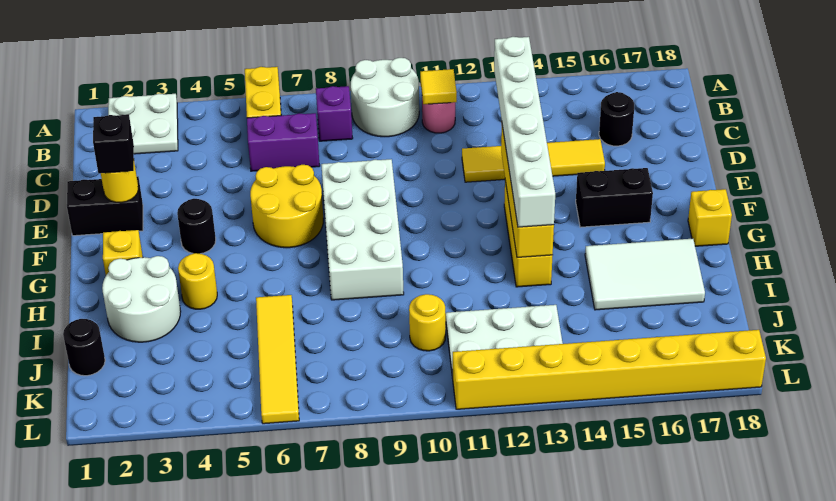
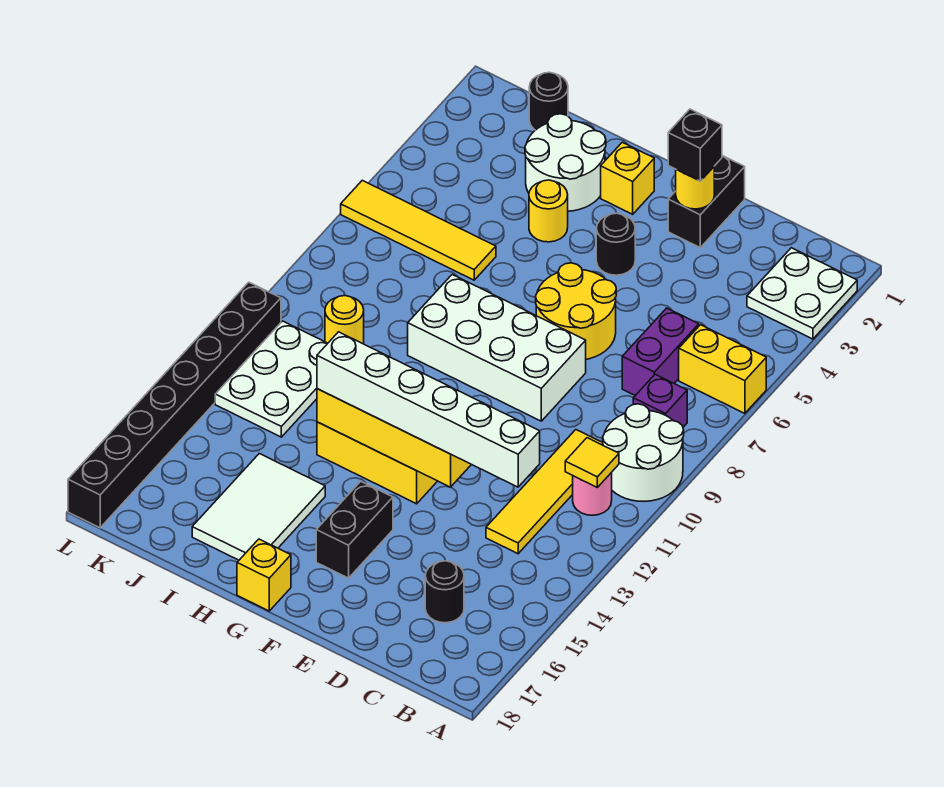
yellow 1x4 tile [462,139,605,182] -> yellow 1x4 tile moved to [486,430,603,554]
yellow 1x8 brick [453,330,766,409] -> black 1x8 brick [68,282,281,528]

